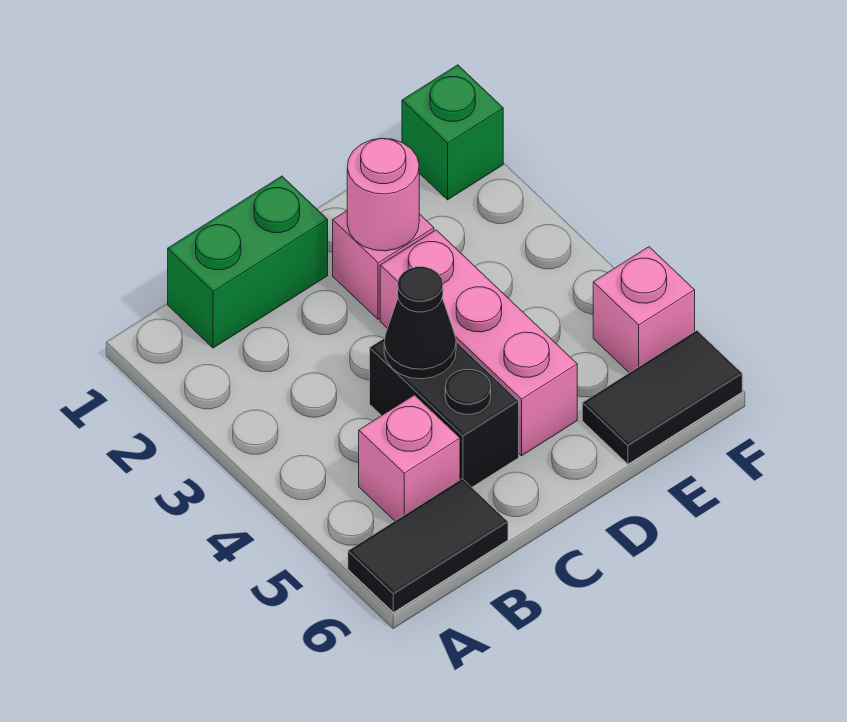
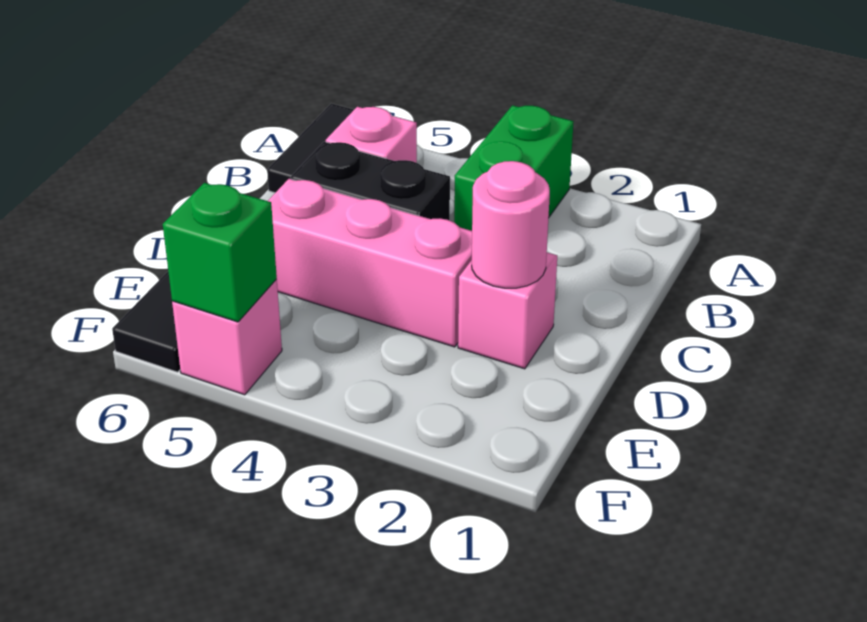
green 1x2 brick [168,176,328,348] -> green 1x2 brick moved to [454,105,574,231]
black 1x1 cone [384,267,456,379] -> none
green 1x1 brick [402,65,503,200] -> green 1x1 brick moved to [163,183,277,322]

